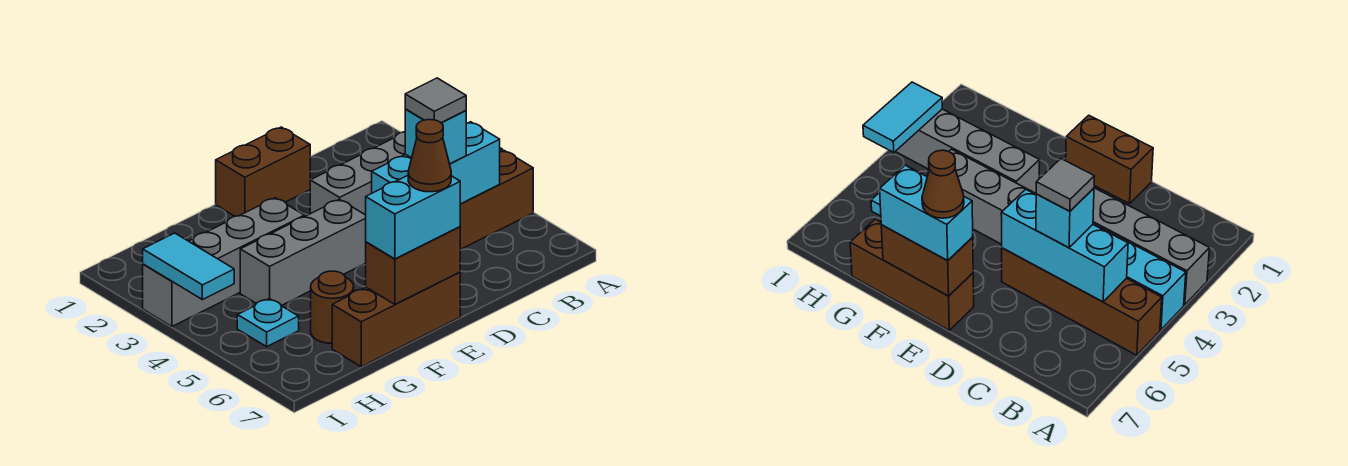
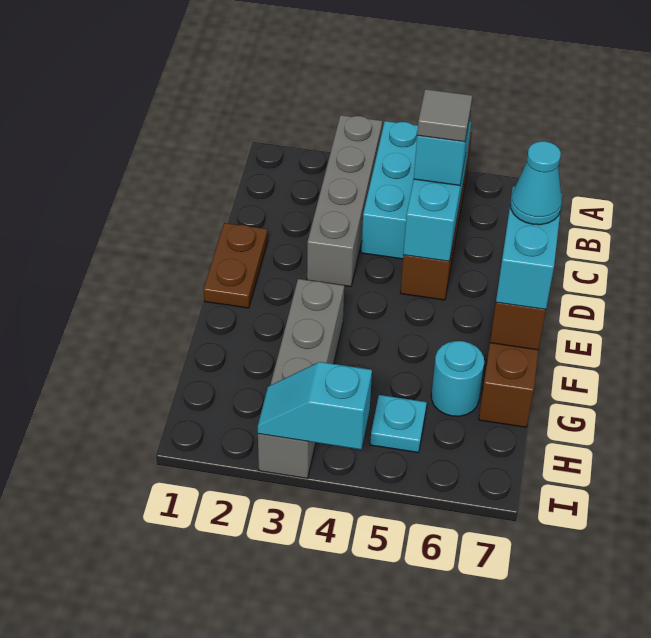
brown 1x2 brick [216,127,310,216] -> brown 1x2 plate [204,223,268,308]
grey 1x3 brick [240,199,366,306] -> none
brown 1x1 cone [408,120,451,192] -> cyan 1x1 cone [510,141,562,225]
brown 1x1 round brick [311,271,354,343] -> cyan 1x1 round brick [431,341,484,416]
cyan 1x2 tile [143,233,234,300] -> cyan 1x2 slope [258,362,372,449]

